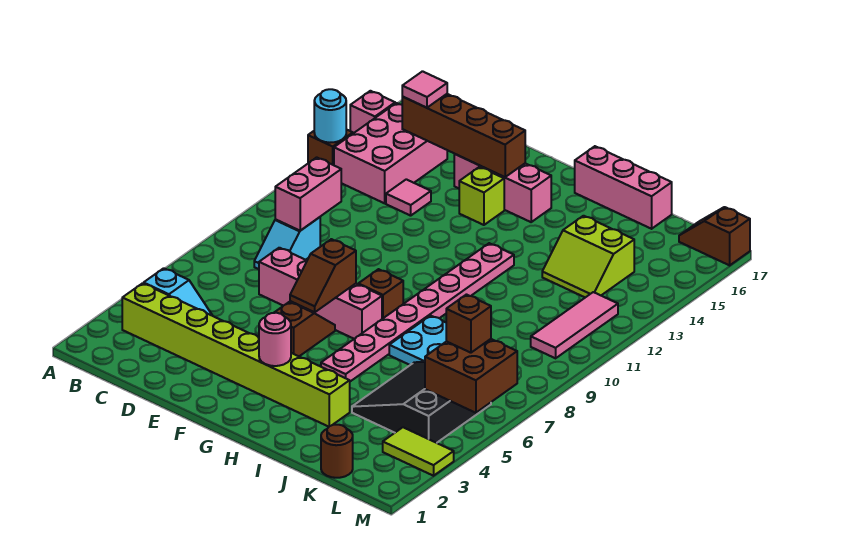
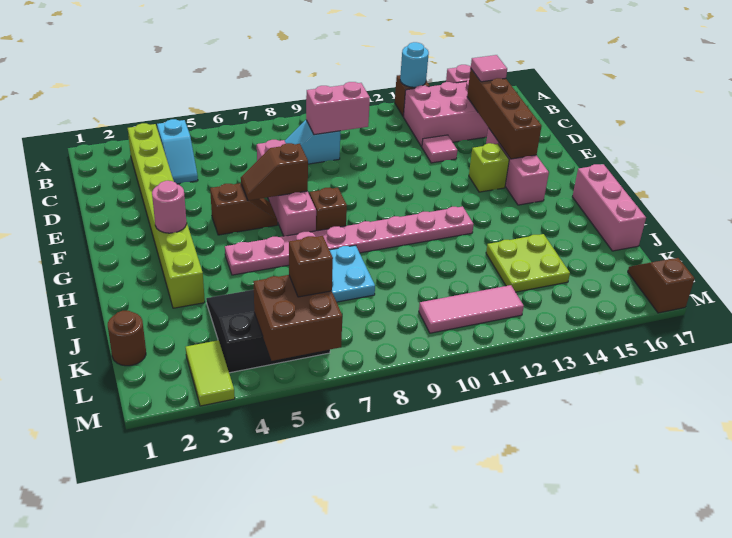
lime 2x2 slope [542,216,634,297] -> lime 2x2 plate [486,234,570,292]

